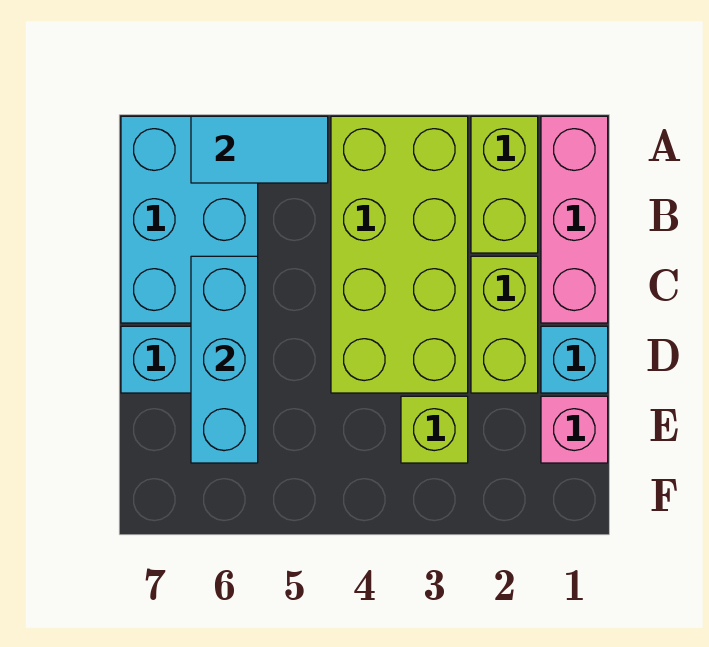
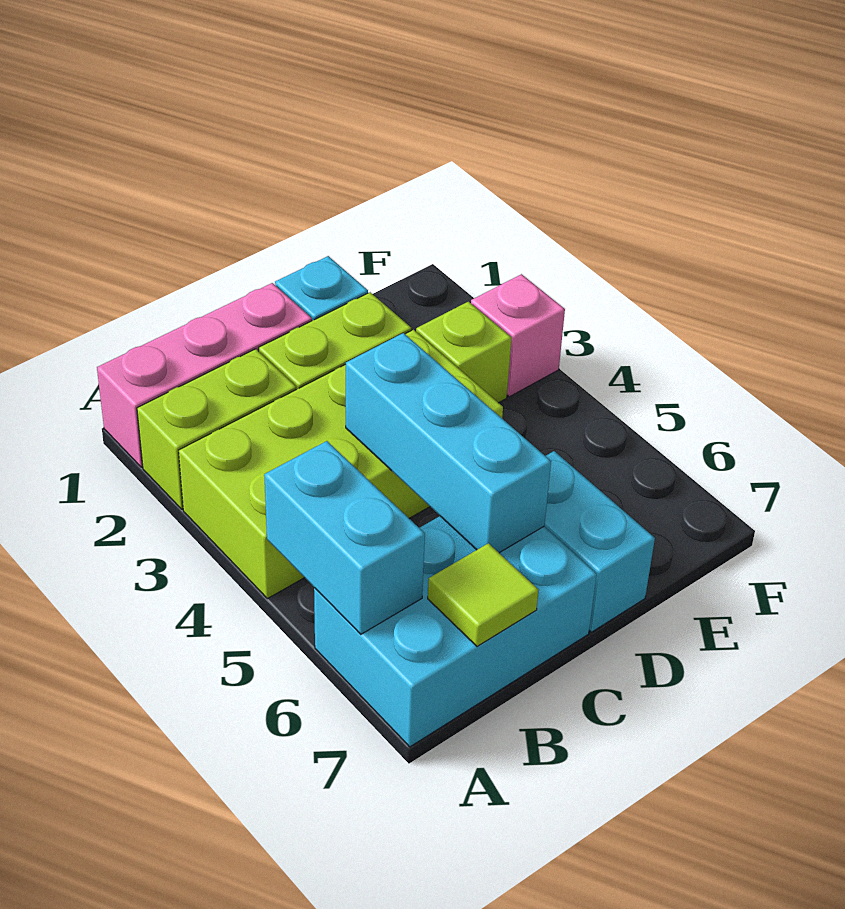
cyan 1x2 tile [191,116,328,183] -> cyan 1x2 brick [264,441,425,634]
none -> lime 1x1 tile [428,543,539,646]
cyan 1x3 brick [191,256,258,463] -> cyan 1x3 brick turned to [346,333,551,553]
pink 1x1 brick [541,396,608,463] -> pink 1x1 brick moved to [471,274,565,397]

